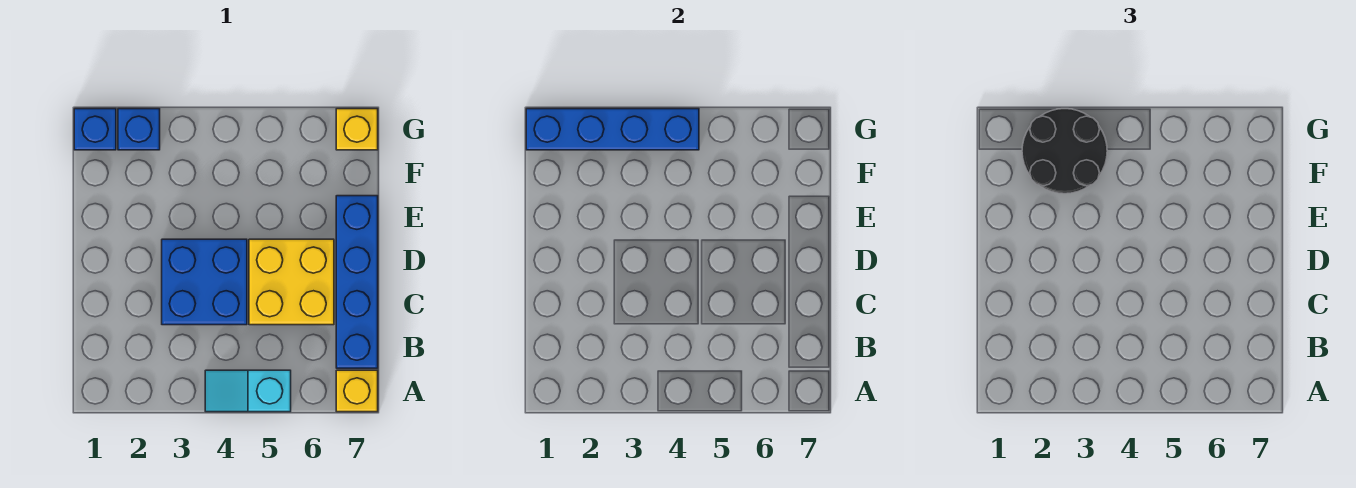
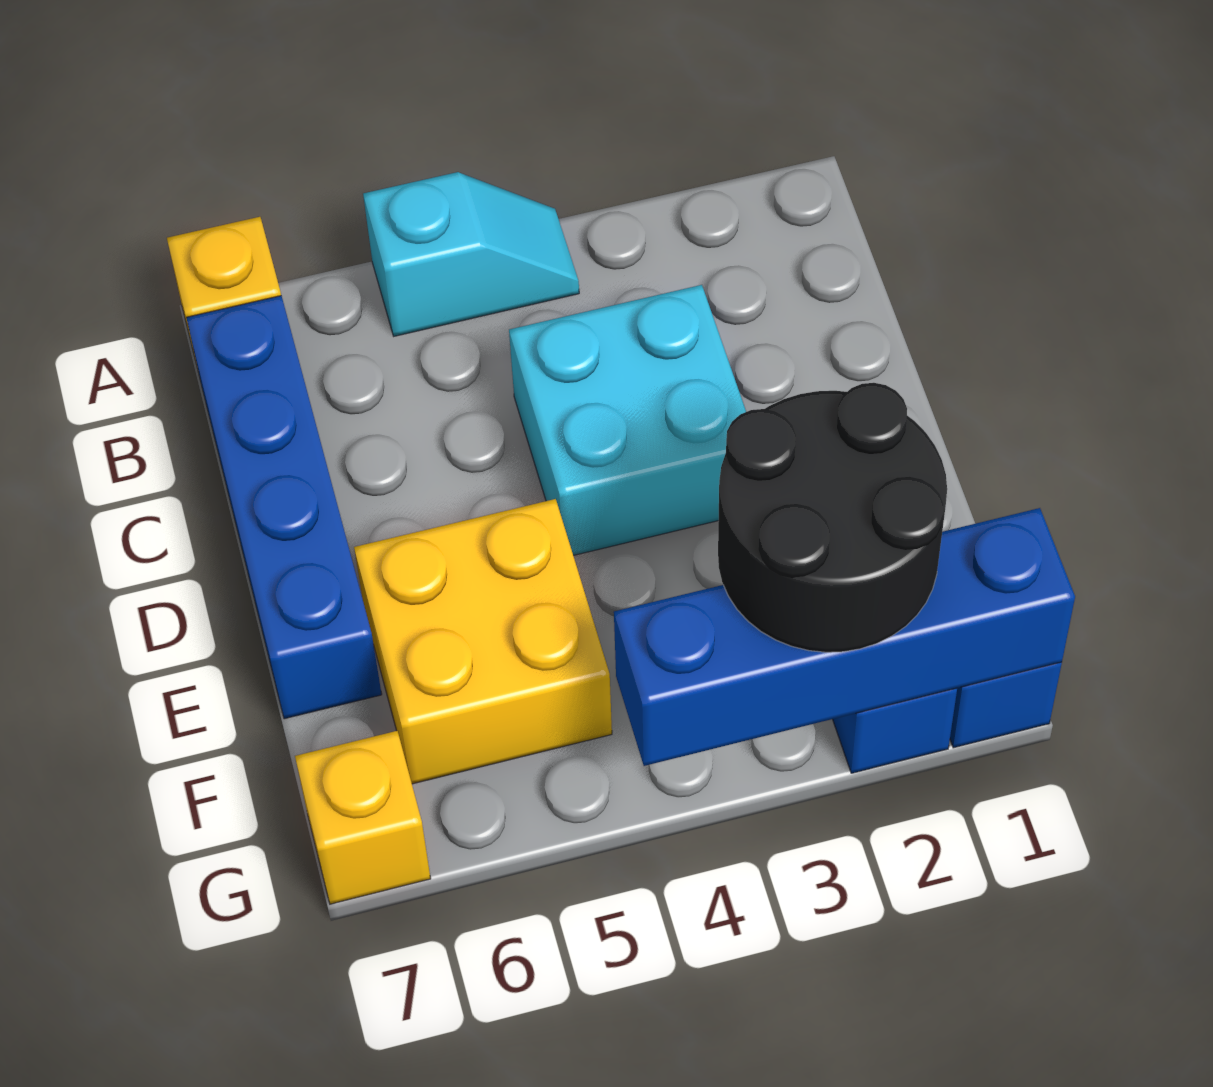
blue 2x2 brick [162,239,247,325] -> cyan 2x2 brick [509,285,746,556]
yellow 2x2 brick [249,239,334,325] -> yellow 2x2 brick moved to [354,499,612,784]

